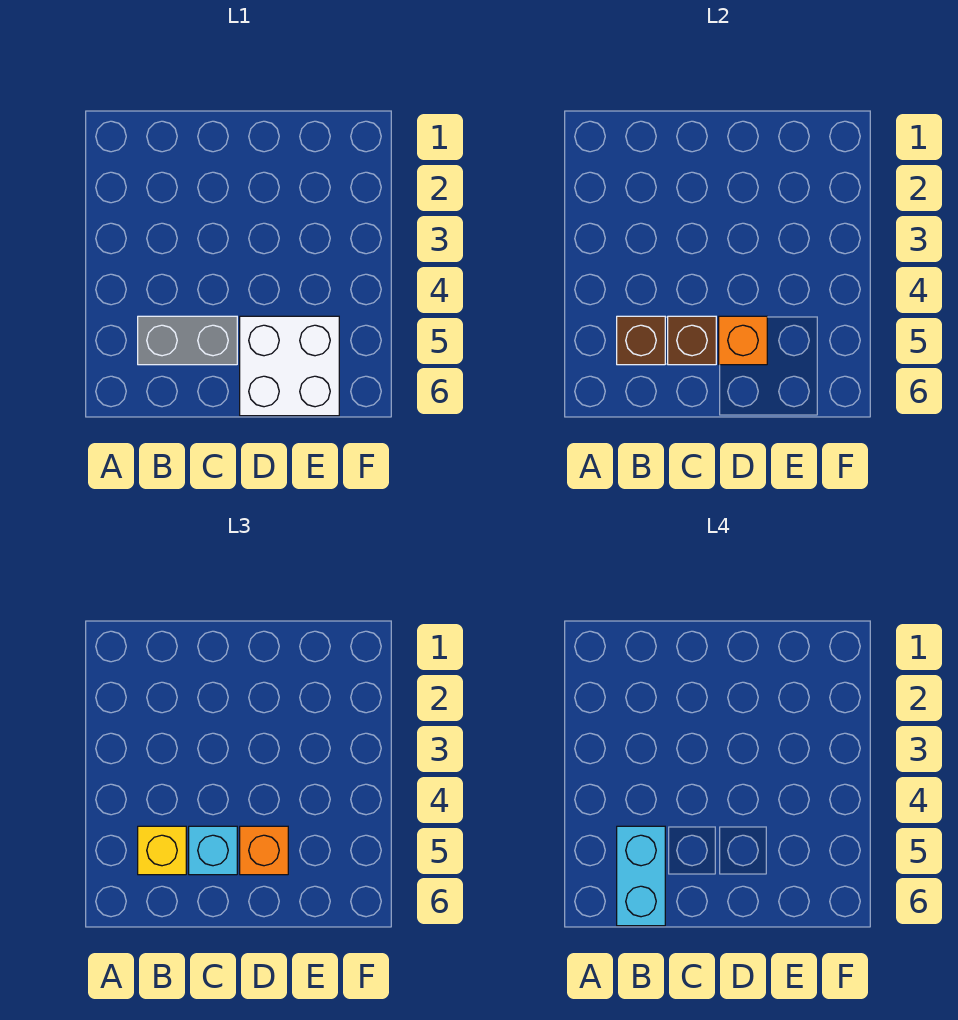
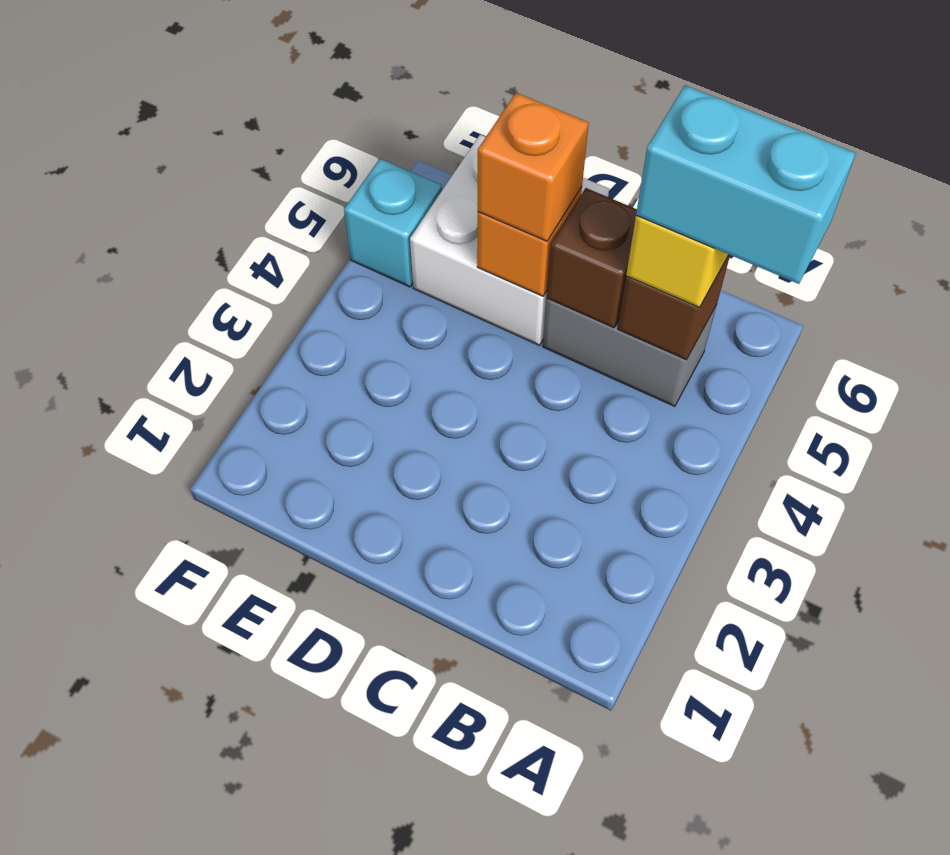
cyan 1x2 brick [617,826,665,926] -> cyan 1x2 brick turned to [636,85,856,284]
cyan 1x1 brick [189,826,237,875] -> cyan 1x1 brick moved to [344,159,442,287]

